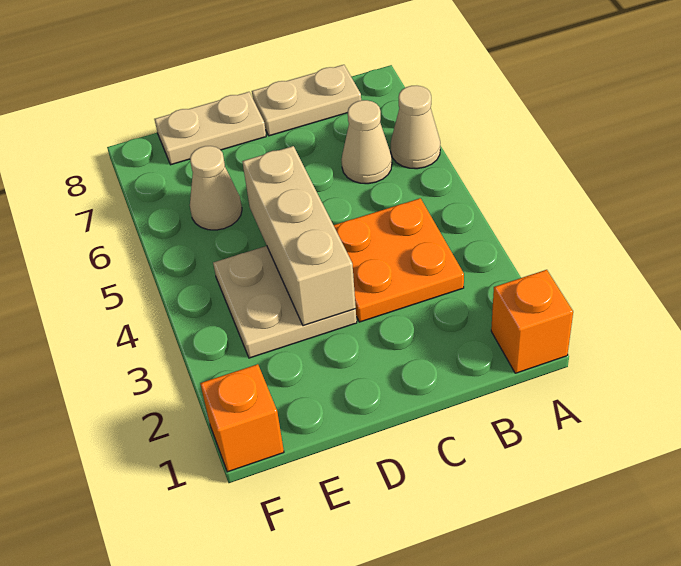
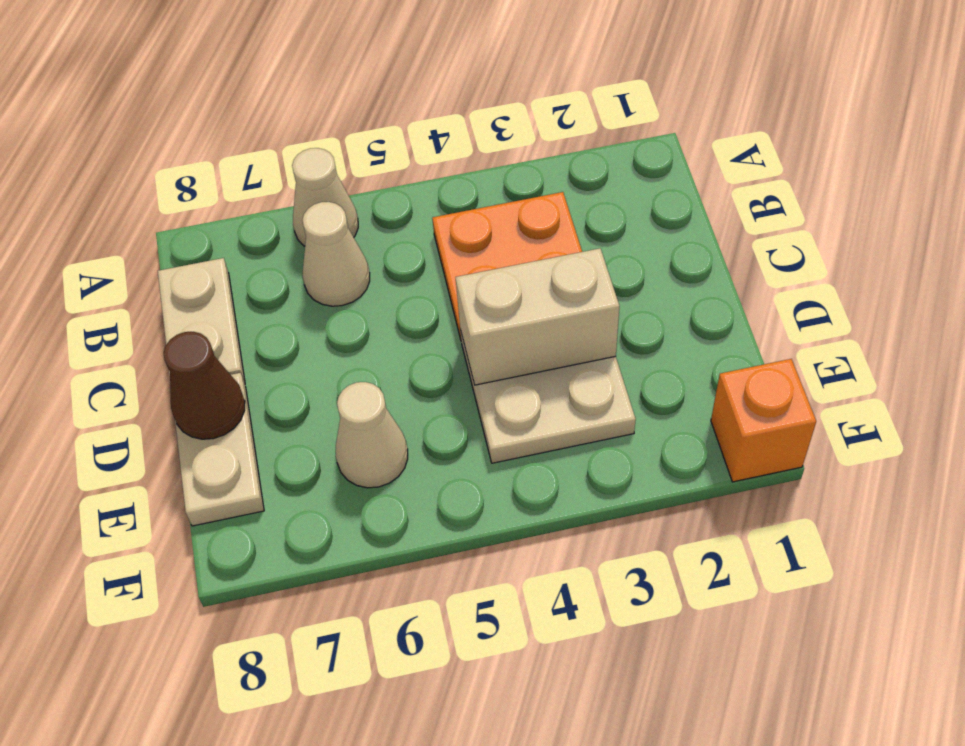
orange 1x1 brick [491,270,573,373] -> none
tan 1x3 brick [242,146,356,326] -> tan 1x2 brick [455,248,619,385]
none -> brown 1x1 cone [164,332,245,439]

